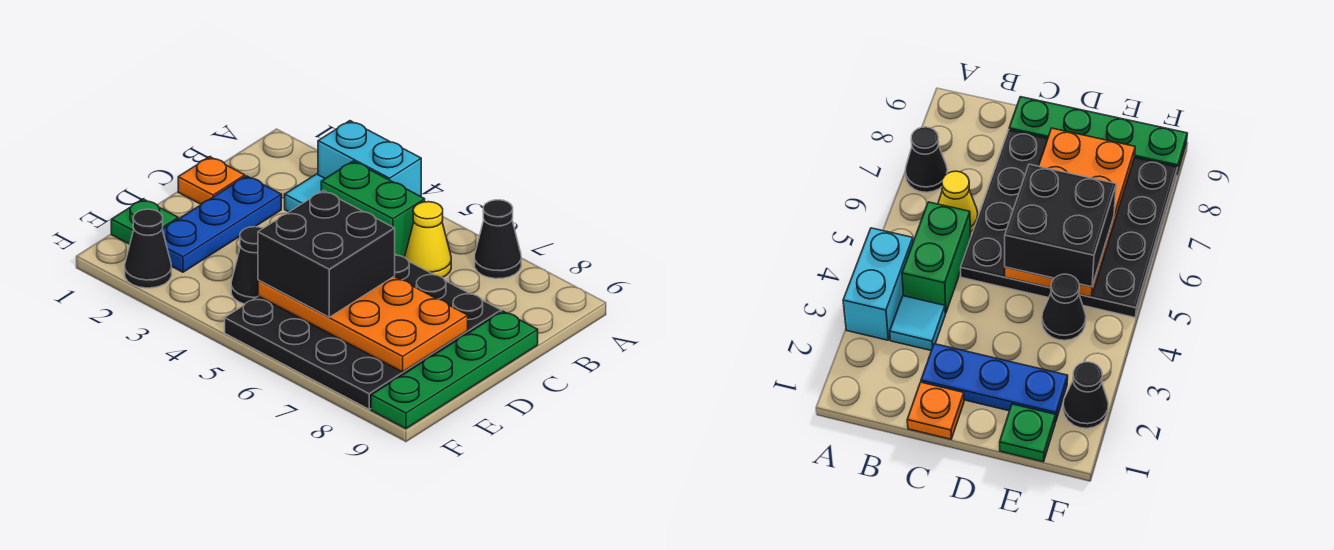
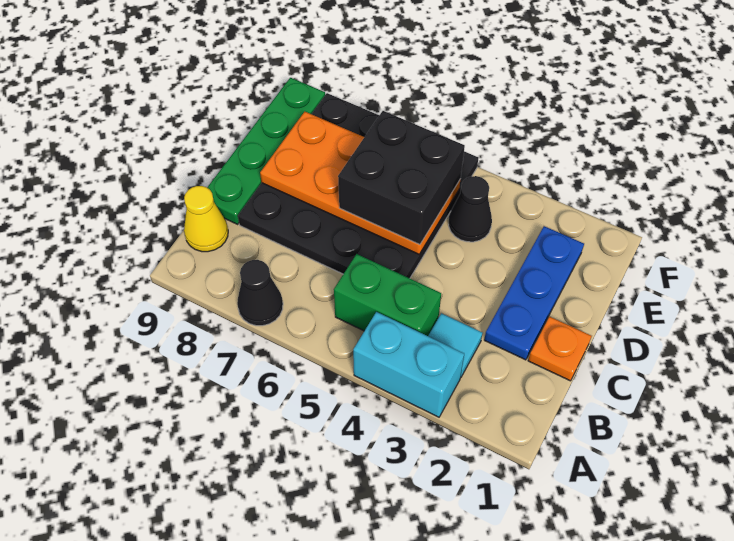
yellow 1x1 cone [405,202,451,277] -> yellow 1x1 cone moved to [184,186,228,252]
green 1x1 plate [111,199,178,244] -> none
black 1x1 cone [125,209,172,288] -> none

